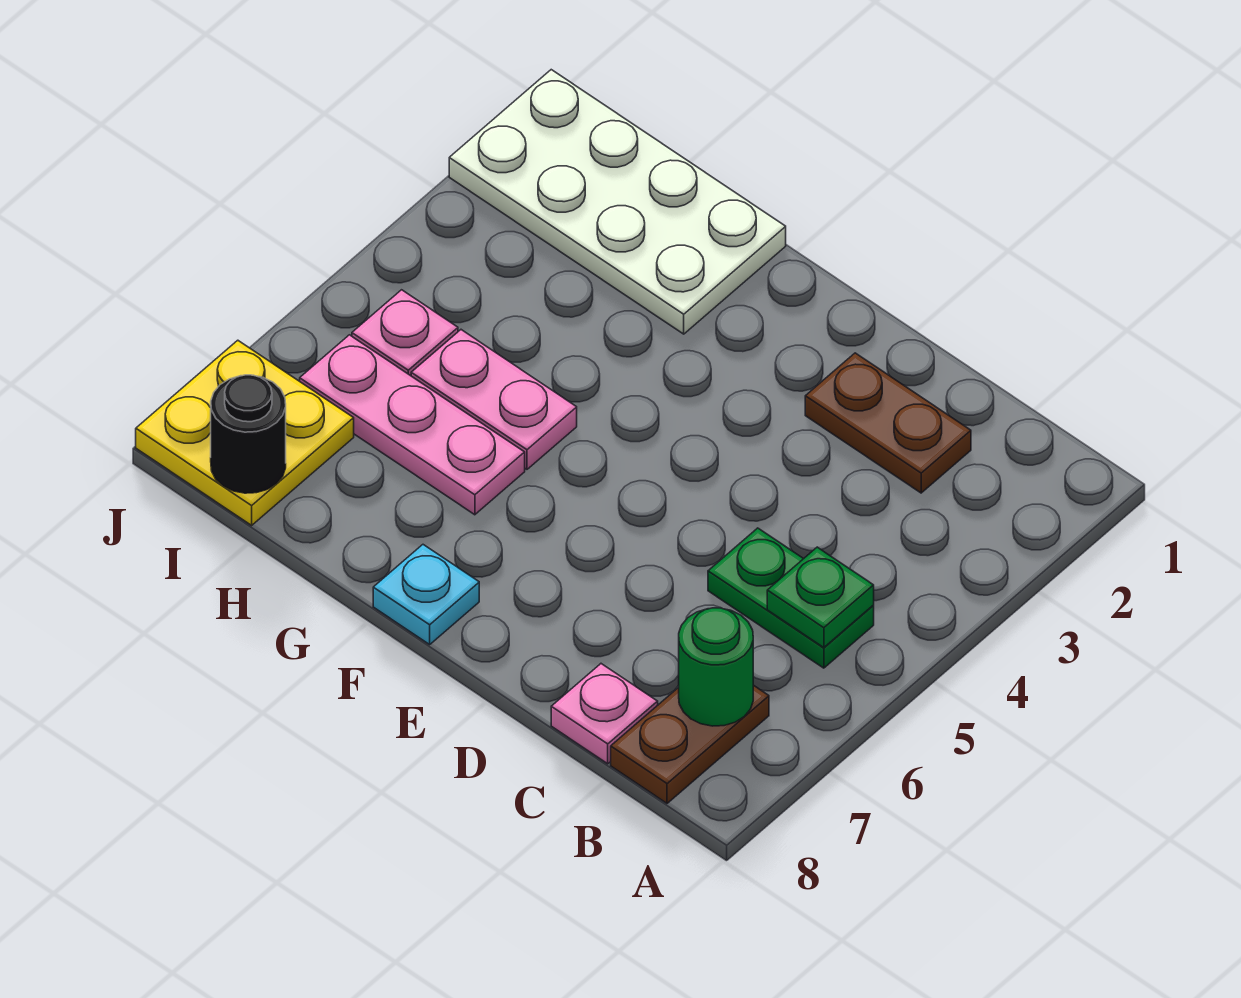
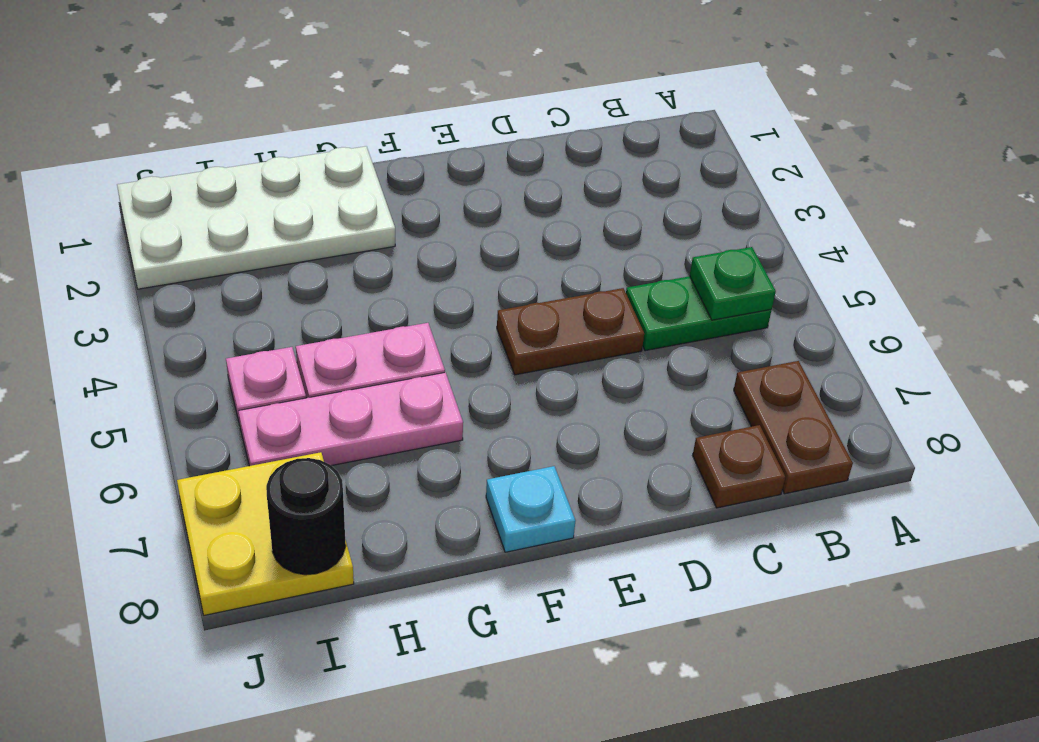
green 1x1 round brick [679,608,753,726] -> none
brown 1x2 plate [805,353,971,493] -> brown 1x2 plate moved to [497,288,644,375]
pink 1x1 plate [551,664,658,764] -> brown 1x1 plate [693,425,785,508]

